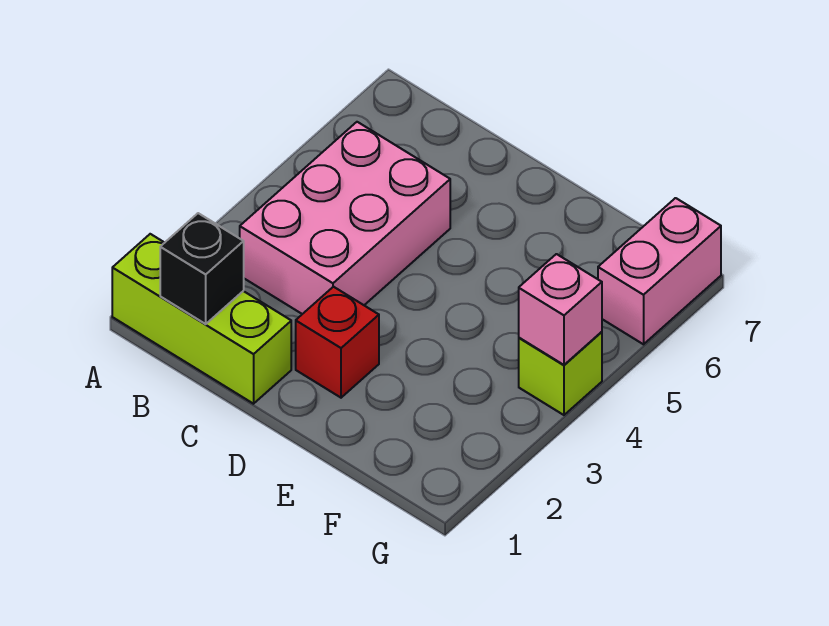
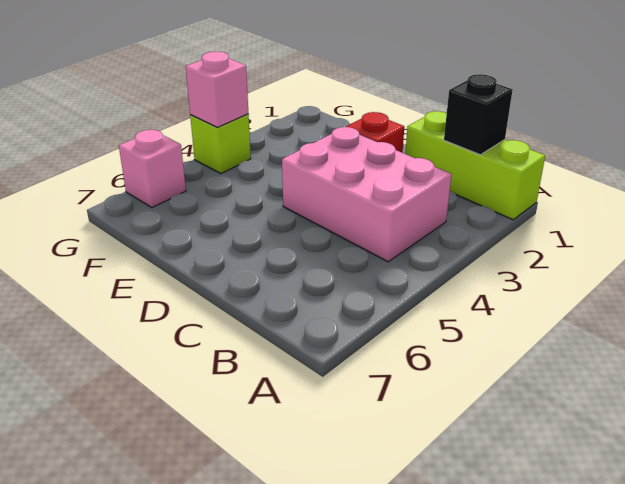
pink 2x3 brick [240,122,450,314] -> pink 2x3 brick turned to [282,127,451,262]
pink 1x2 brick [598,198,721,344] -> pink 1x1 brick [119,130,186,208]

